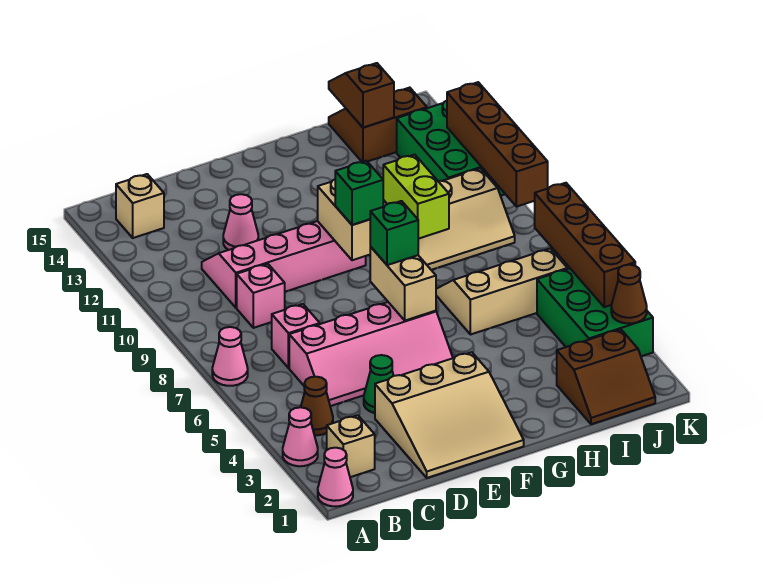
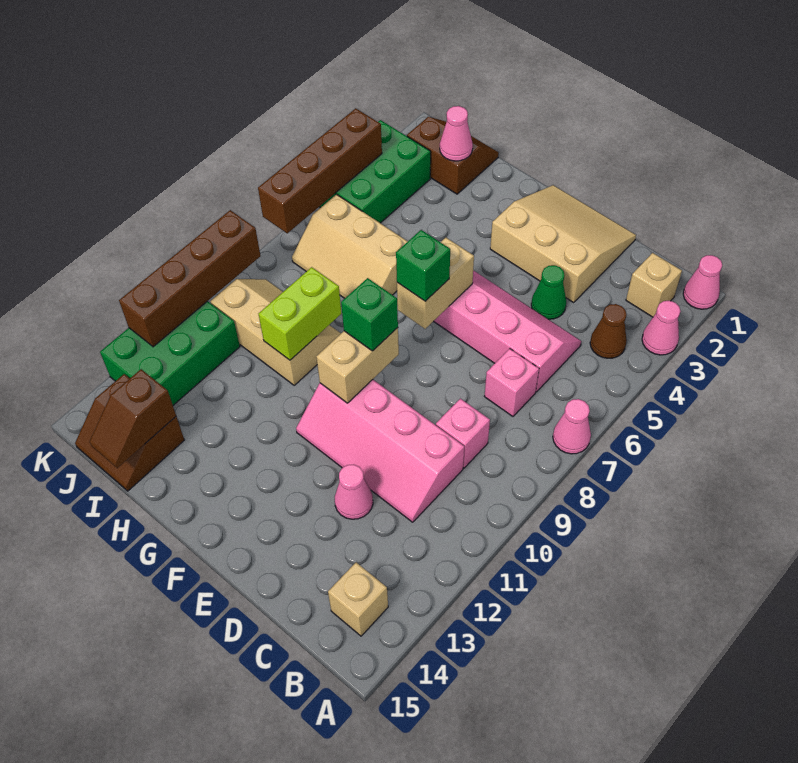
none -> pink 1x1 cone [440,106,473,161]
brown 1x1 cone [611,265,647,323] -> none

